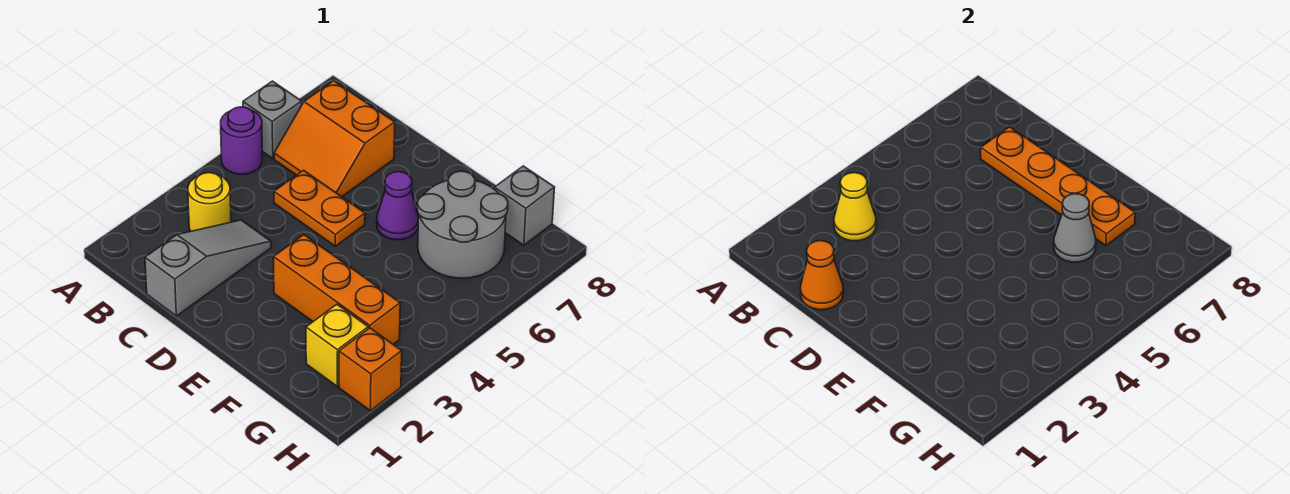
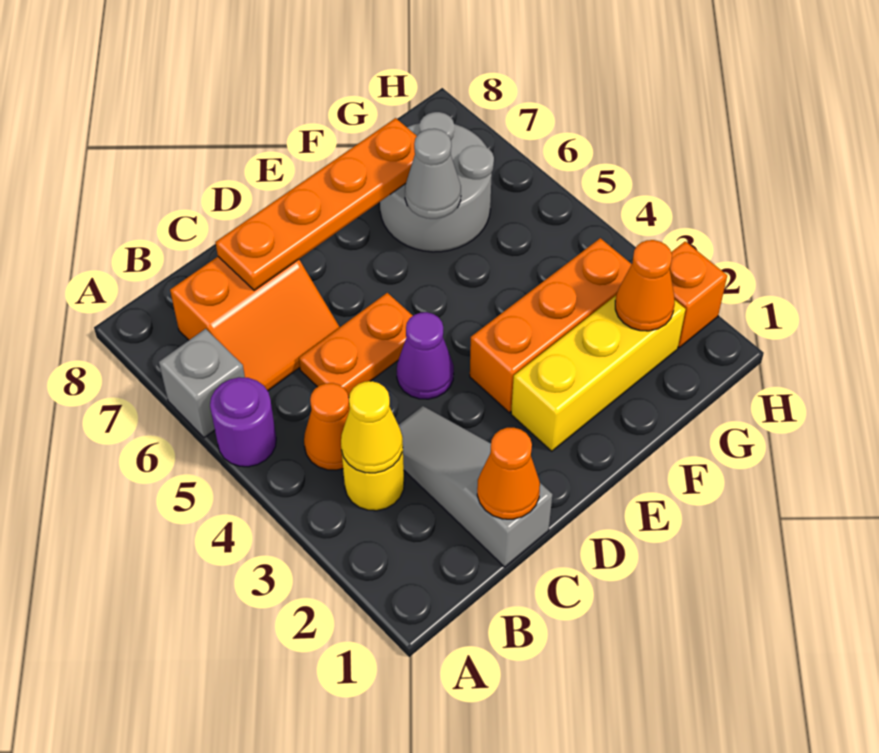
none -> orange 1x1 cone [304,383,350,470]
purple 1x1 cone [377,172,418,240] -> purple 1x1 cone moved to [397,312,454,399]
yellow 1x1 brick [306,304,368,386] -> yellow 1x3 brick [511,296,686,451]
none -> orange 1x1 cone [615,240,675,331]
grey 1x1 brick [494,166,555,245] -> none

